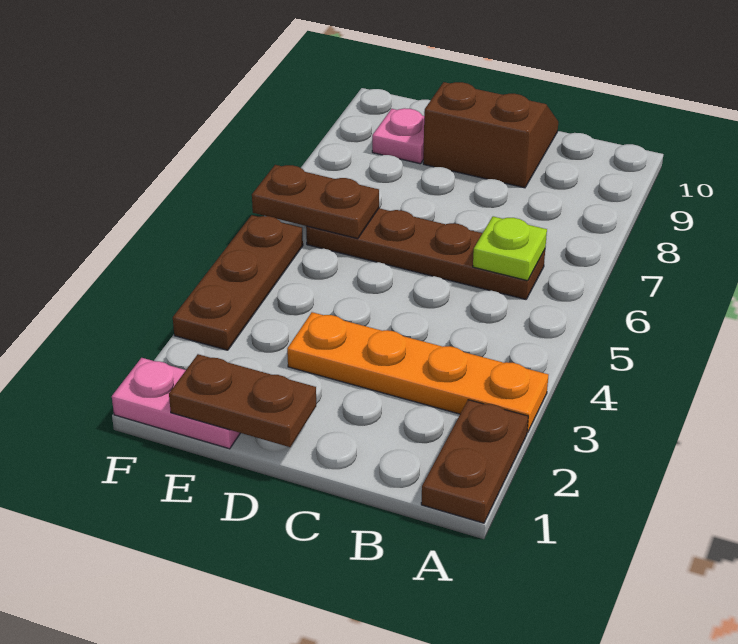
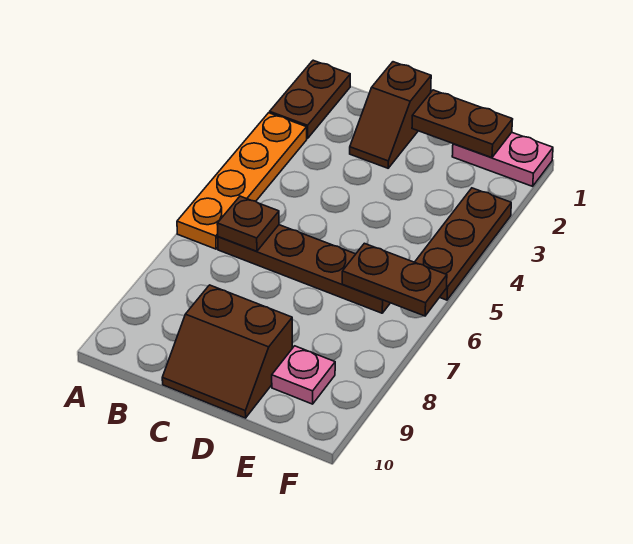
orange 1x4 plate [287,312,549,433] -> orange 1x4 plate turned to [177,113,307,249]
lime 1x1 plate [473,216,547,281] -> brown 1x1 plate [217,196,279,251]
none -> brown 1x2 slope [350,62,431,168]

